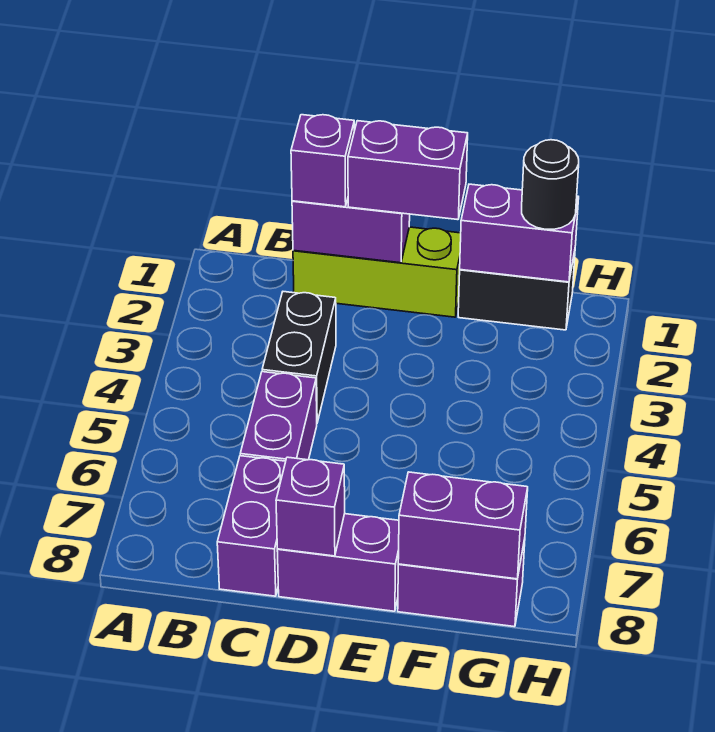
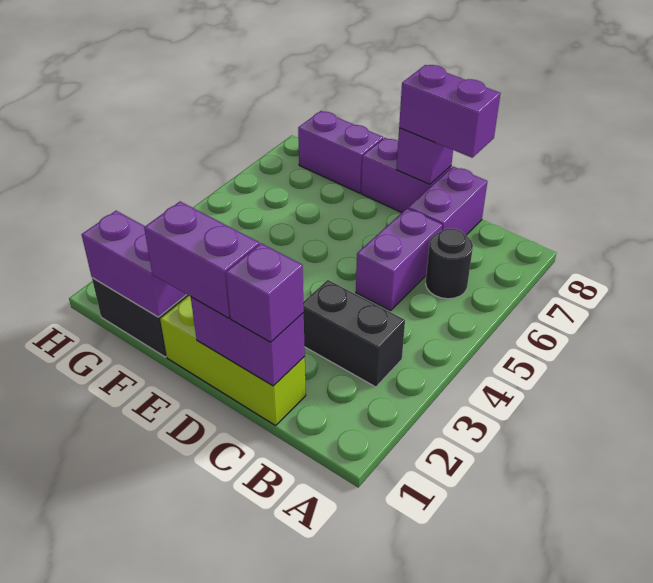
black 1x2 brick [262,292,336,422] -> black 1x2 brick turned to [303,280,405,387]
purple 1x2 brick [398,472,528,579] -> purple 1x2 brick moved to [399,65,501,158]
black 1x1 round brick [522,140,579,229] -> black 1x1 round brick moved to [426,228,473,299]

